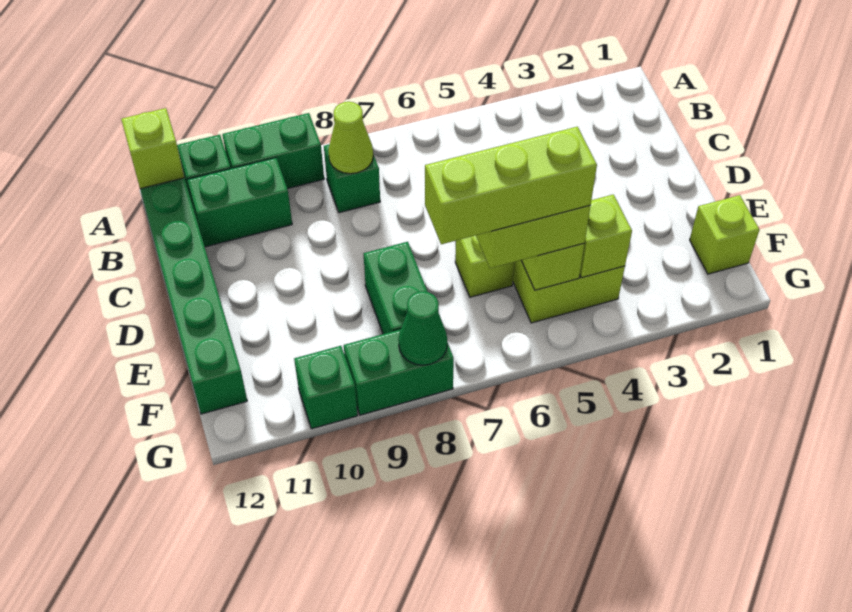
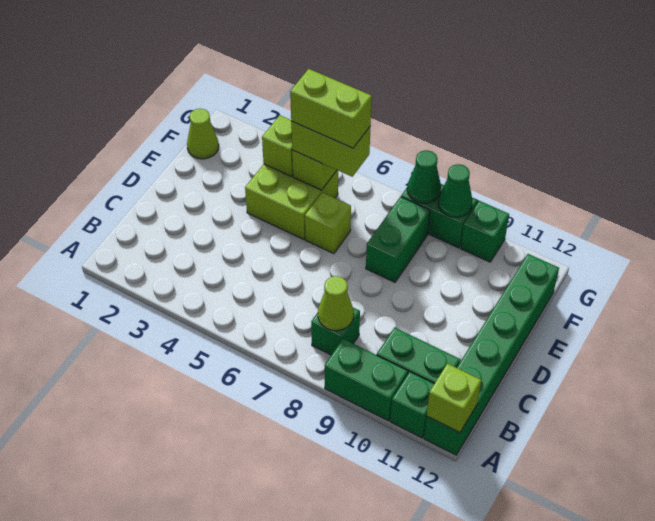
lime 1x1 brick [690,195,759,274] -> lime 1x1 cone [187,109,219,159]
lime 1x3 brick [425,127,597,244] -> lime 1x2 brick [290,69,372,148]
none -> green 1x1 cone [438,164,472,217]

